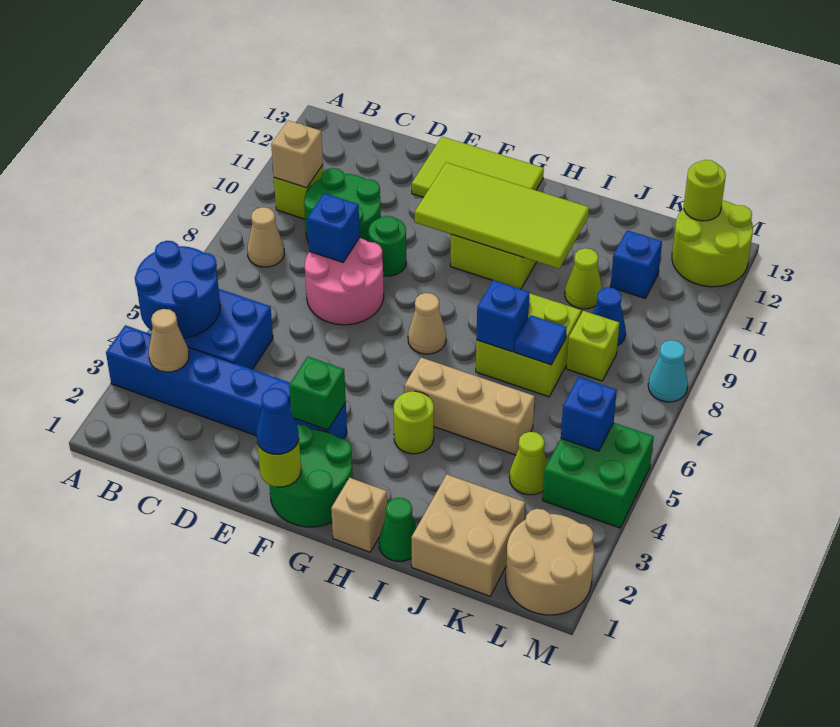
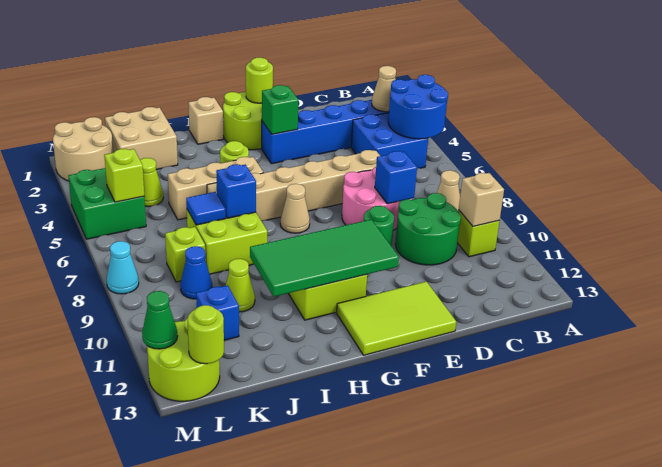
none -> tan 1x6 brick [207,150,380,221]
green 2x2 round brick [269,424,353,527] -> lime 2x2 round brick [223,92,262,150]
blue 1x1 cone [257,388,299,454] -> none
lime 2x4 tile [415,163,589,269] -> green 2x4 tile [250,219,399,297]
green 1x1 cone [379,498,417,561] -> green 1x1 cone moved to [142,291,178,349]
blue 1x1 brick [561,377,617,451] -> lime 1x1 brick [104,149,144,202]

